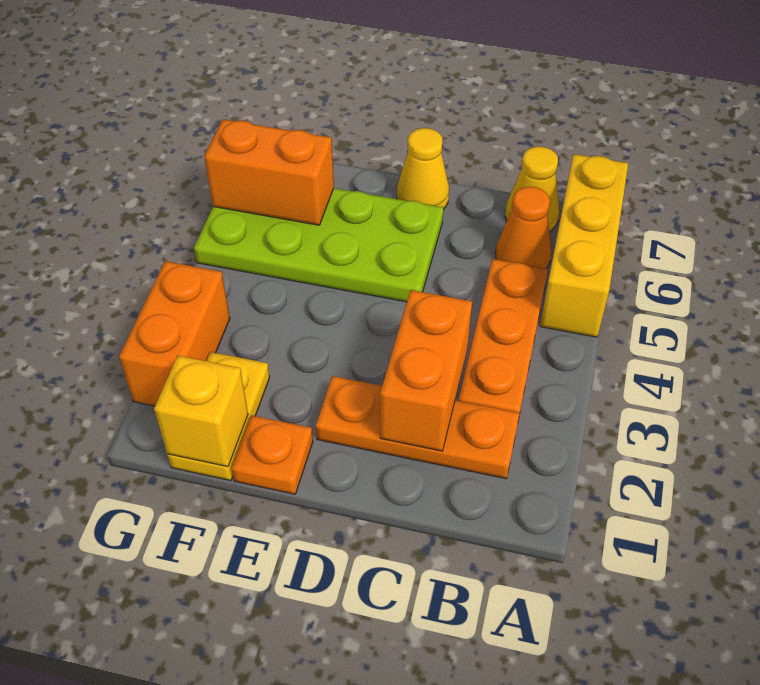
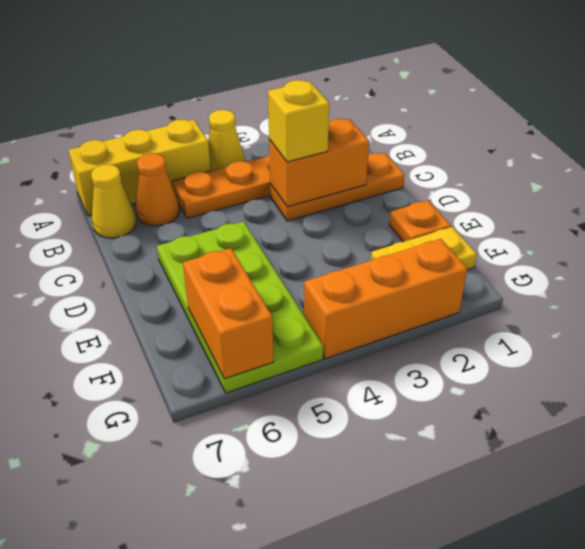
orange 1x3 plate [316,376,520,479] -> orange 1x3 plate turned to [270,153,405,221]
yellow 1x1 cone [397,128,449,209] -> yellow 1x1 cone moved to [208,110,245,171]
yellow 1x1 brick [154,356,248,467] -> yellow 1x1 brick moved to [268,80,329,162]
orange 1x2 brick [119,261,230,406] -> orange 1x3 brick [304,239,468,359]

